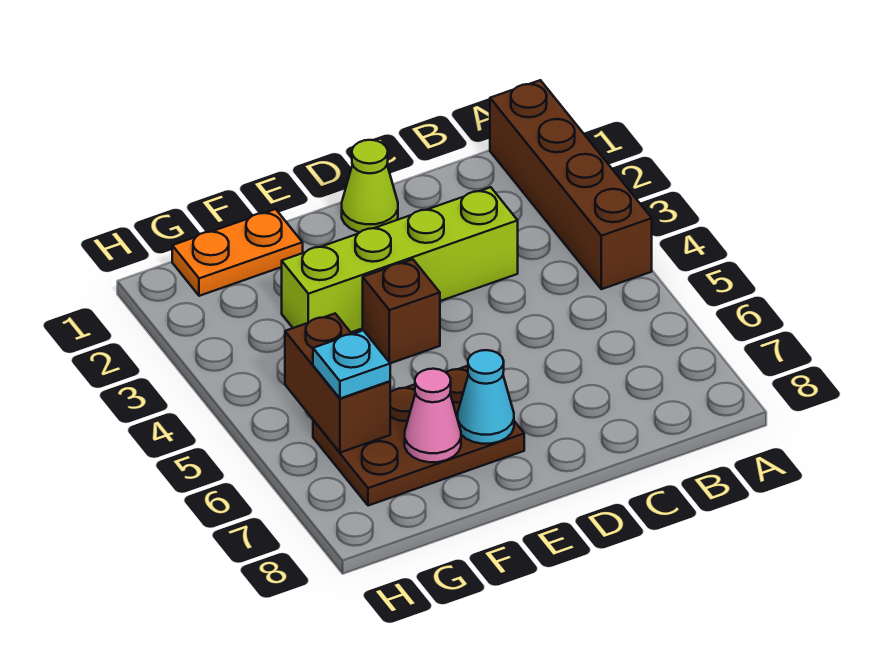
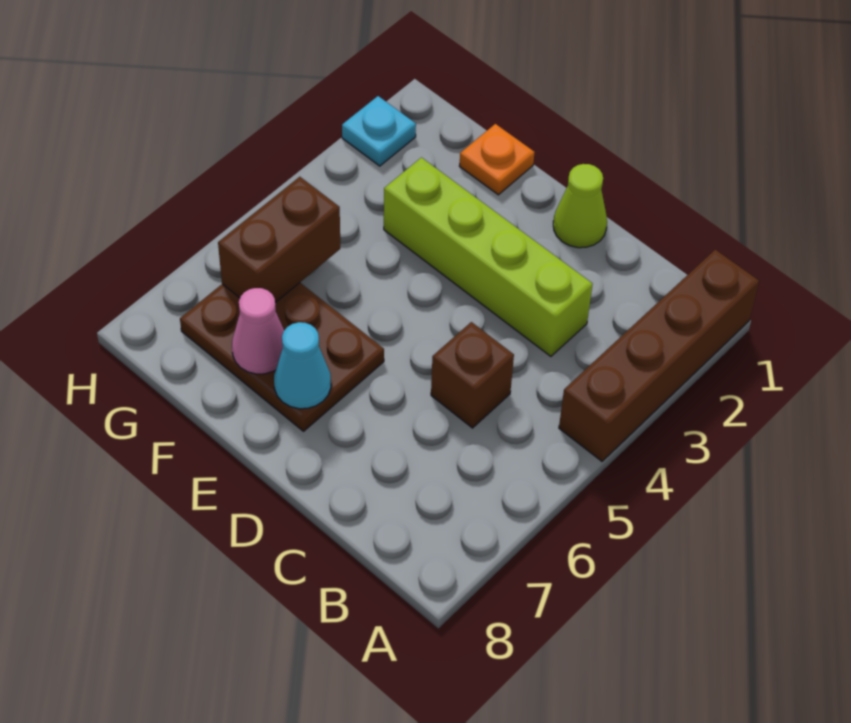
brown 1x1 brick [363,259,440,363] -> brown 1x1 brick moved to [431,322,514,428]
orange 1x2 plate [172,209,303,296] -> orange 1x1 plate [460,124,535,195]
cyan 1x1 plate [313,330,390,398] -> cyan 1x1 plate moved to [342,96,416,166]

